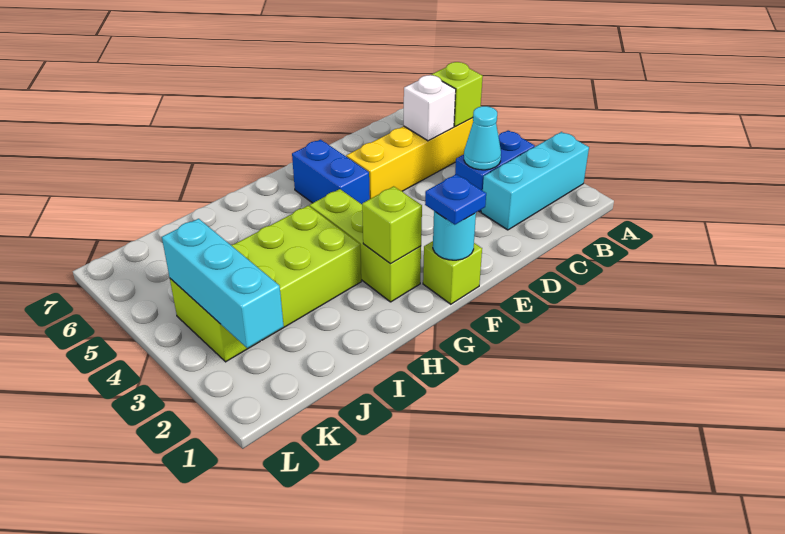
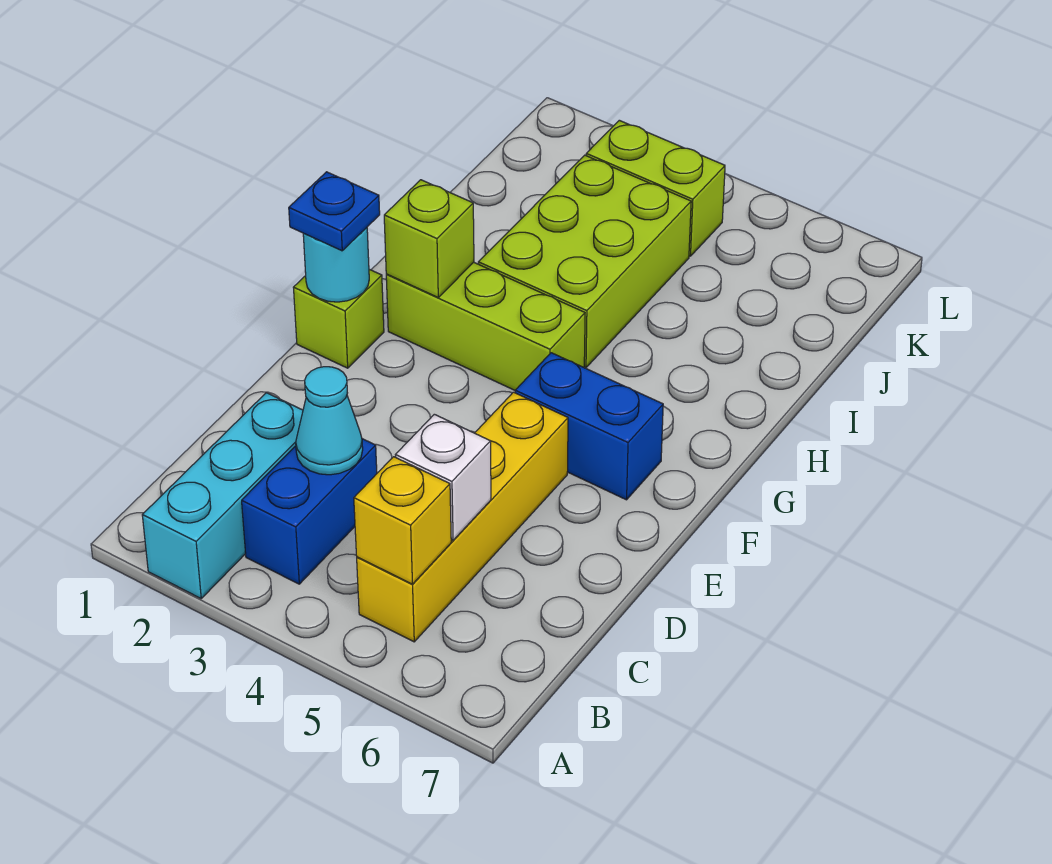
lime 1x1 brick [432,62,483,127] -> yellow 1x1 brick [354,457,451,584]
cyan 1x3 brick [162,219,284,348] -> none

